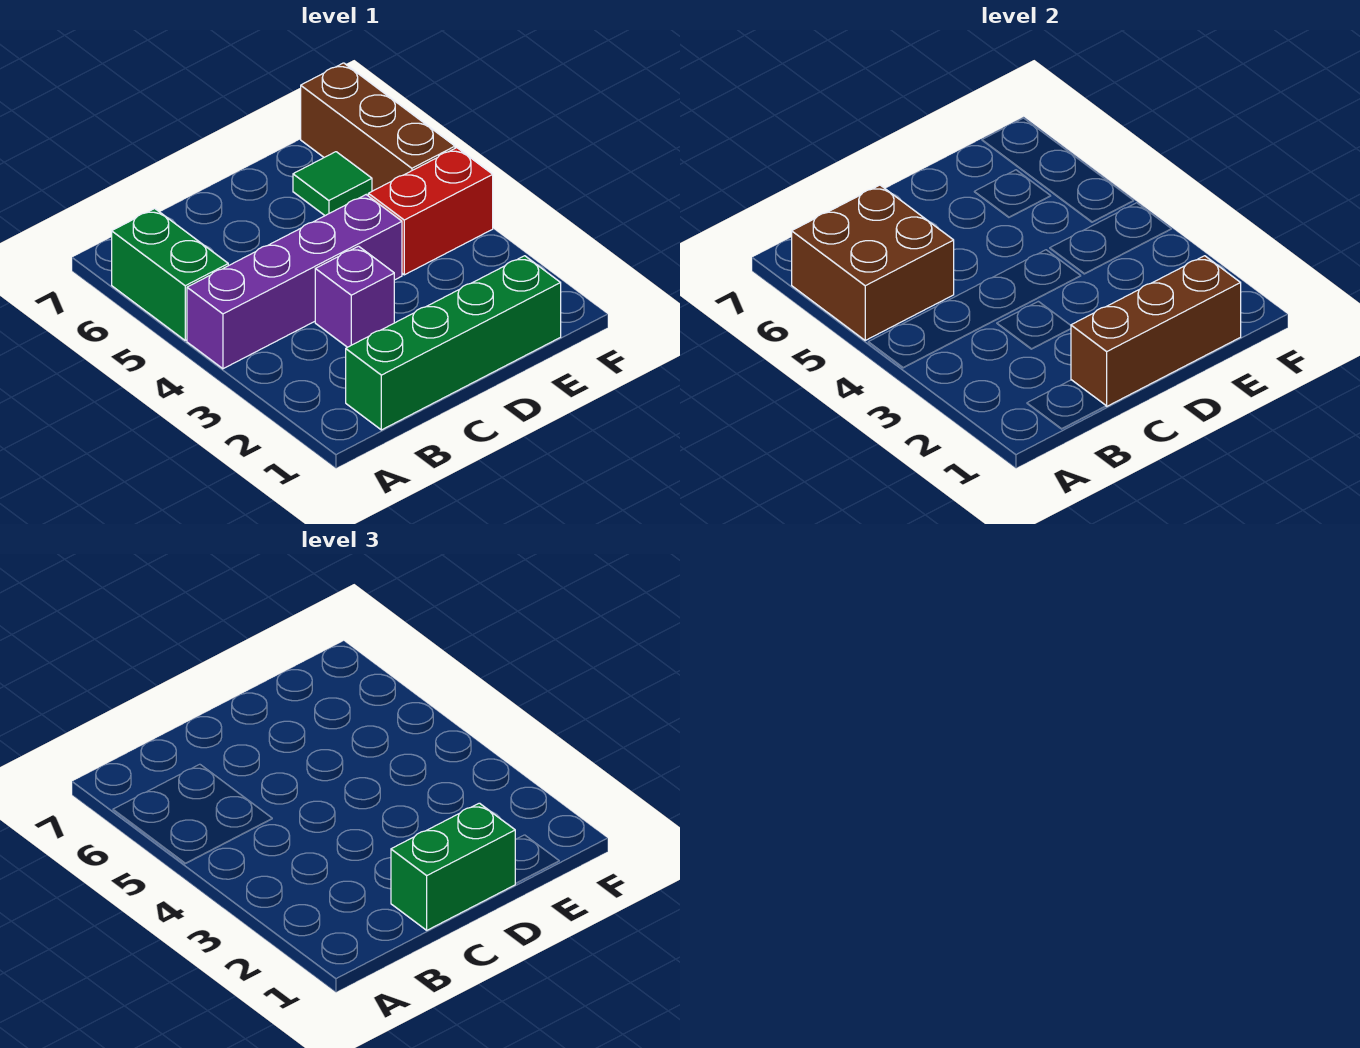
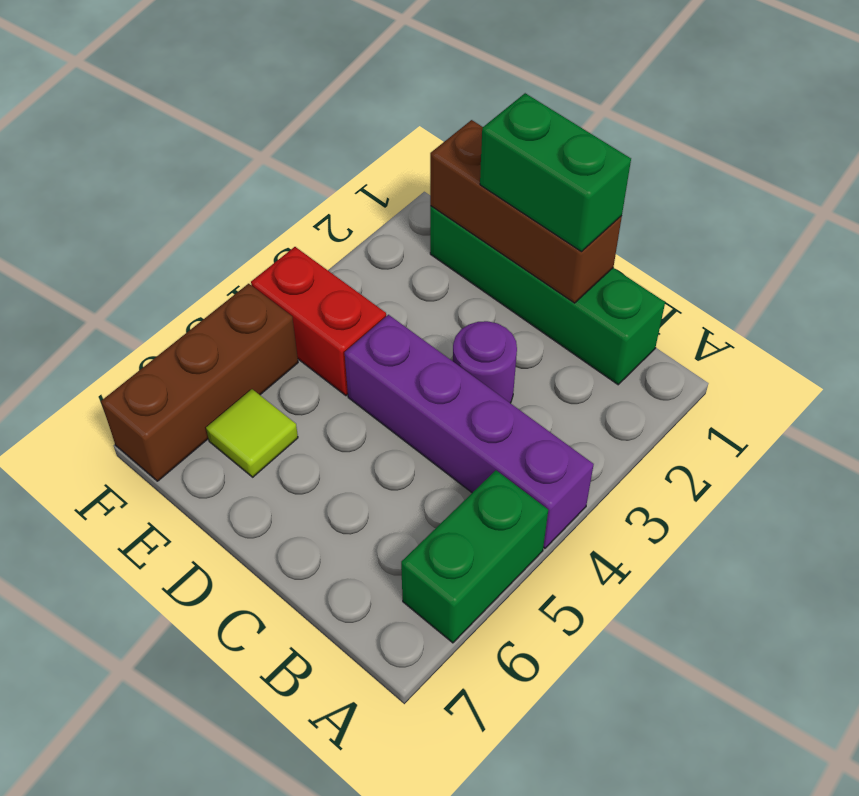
brown 2x2 brick [792,185,954,340] -> none
purple 1x1 brick [315,246,394,347] -> purple 1x1 round brick [453,321,517,403]
green 1x1 tile [293,152,372,216] -> lime 1x1 tile [206,389,298,477]

